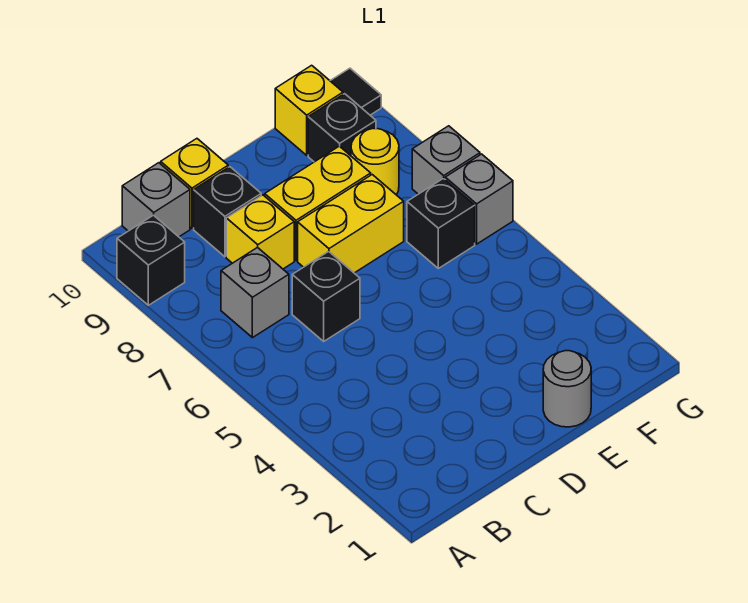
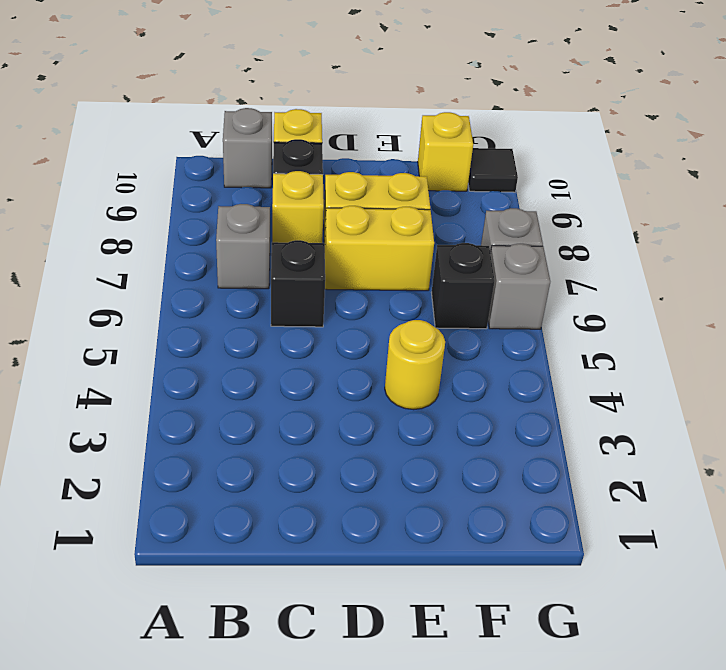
black 1x1 brick [117,215,185,305] -> none
grey 1x1 round brick [543,351,591,427] -> none
yellow 1x1 round brick [351,129,399,195] -> yellow 1x1 round brick moved to [385,320,445,410]
black 1x1 brick [308,94,376,162] -> none

